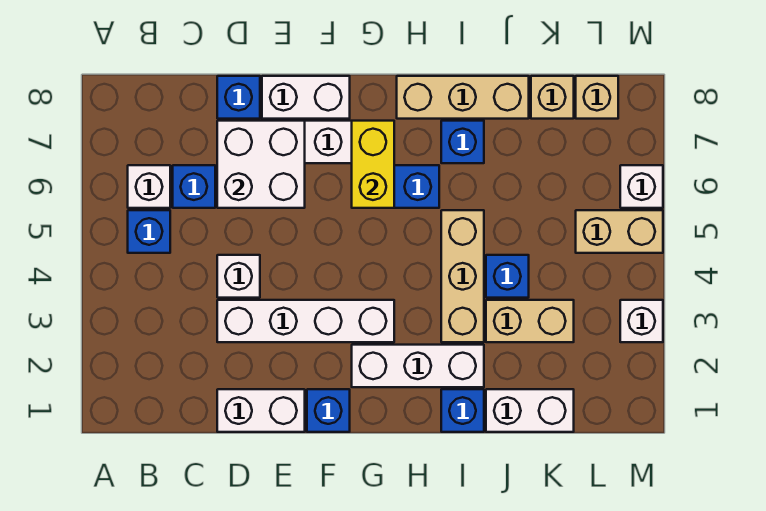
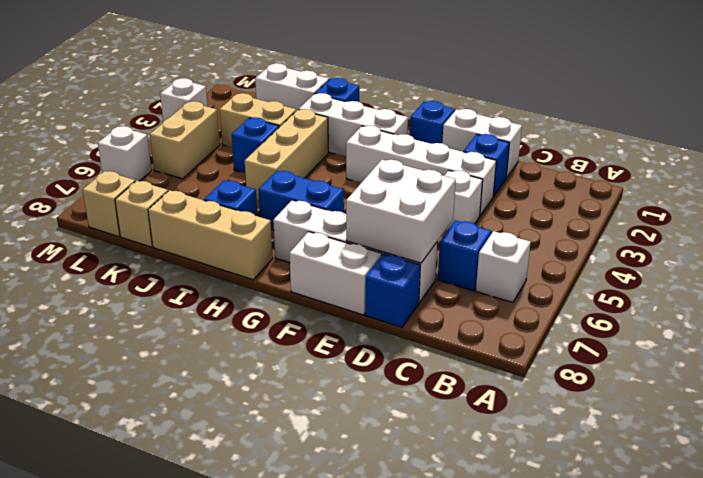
blue 1x1 brick [128,210,170,253] -> blue 1x1 brick moved to [463,134,509,196]
yellow 1x2 brick [352,121,394,208] -> none
tan 1x2 brick [576,210,663,253] -> tan 1x2 brick turned to [150,101,220,179]

